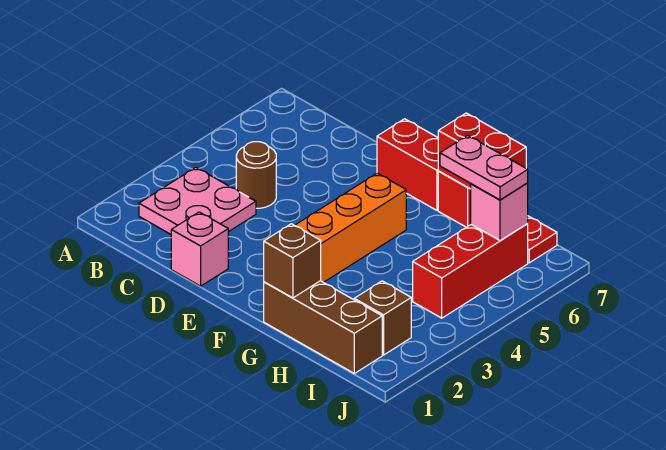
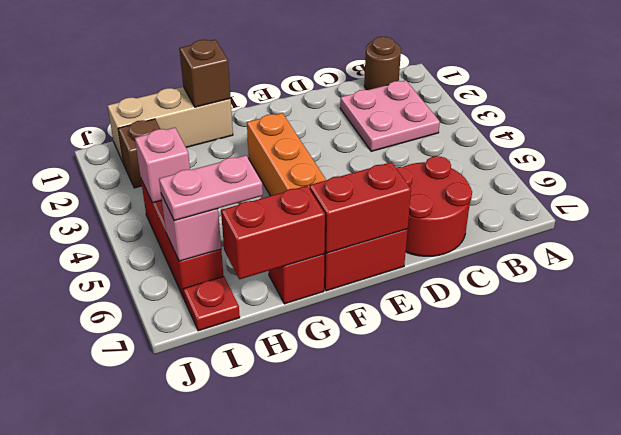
brown 1x1 round brick [236,142,276,208] -> brown 1x1 round brick moved to [364,37,401,90]
none -> red 2x2 round brick [396,156,472,256]
pink 1x1 brick [171,212,228,286] -> pink 1x1 brick moved to [135,128,190,203]
none -> red 1x2 brick [309,162,411,253]
brown 1x3 brick [264,281,382,373] -> tan 1x3 brick [108,87,233,162]

